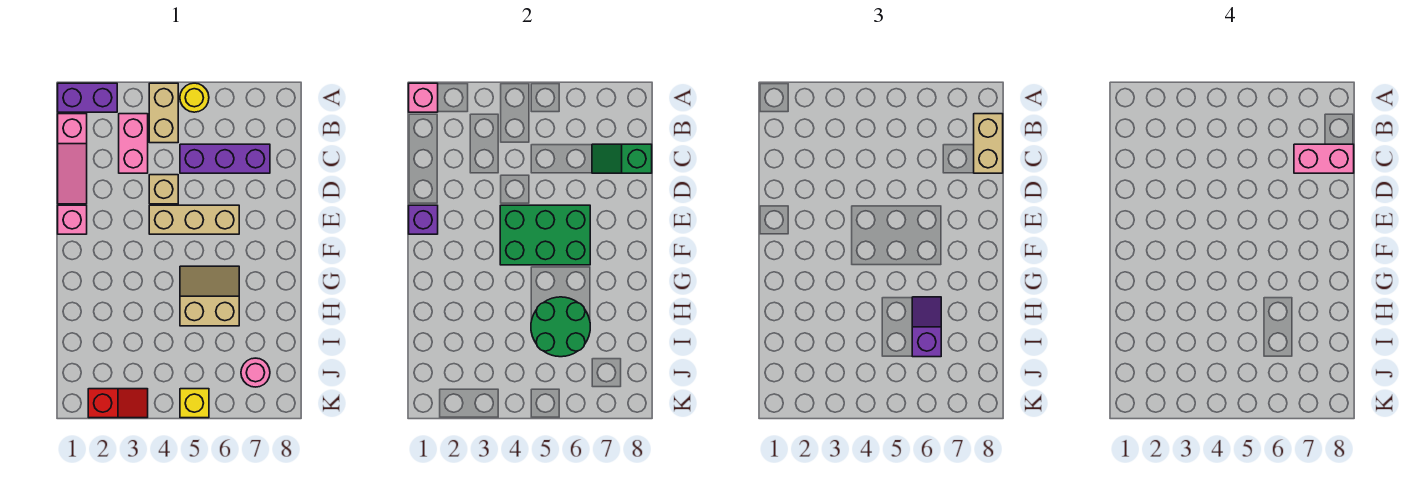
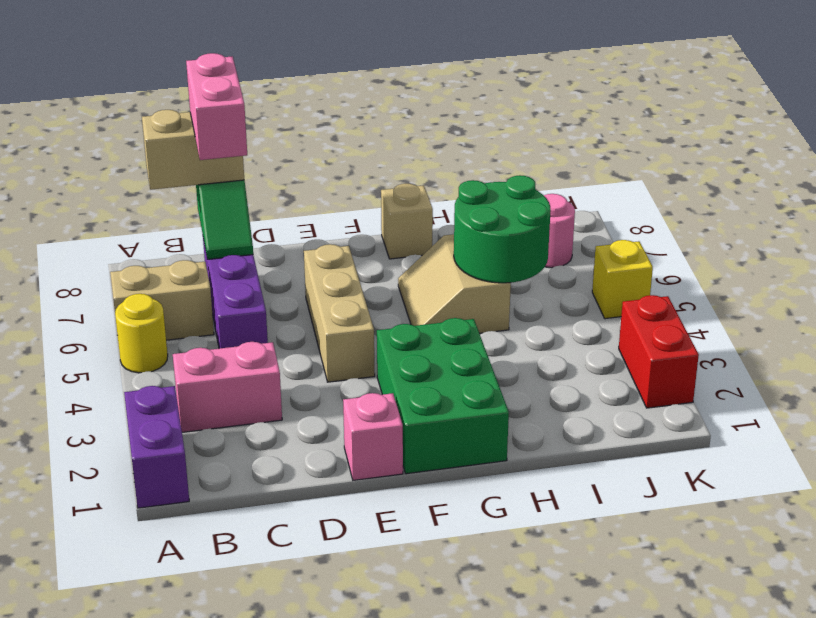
pink 1x1 brick [409,83,438,112] -> none
tan 1x2 brick [149,83,178,143] -> tan 1x2 brick moved to [110,260,214,340]
pink 1x3 slope [58,114,87,204] -> none
tan 1x1 brick [149,175,178,204] -> tan 1x1 brick moved to [381,184,433,259]
purple 1x1 brick [409,205,438,234] -> none
green 2x3 brick [500,205,590,265] -> green 2x3 brick moved to [377,318,509,474]
purple 1x2 slope [912,297,941,357] -> none
red 1x2 slope [88,389,148,418] -> red 1x2 brick [619,295,699,408]

